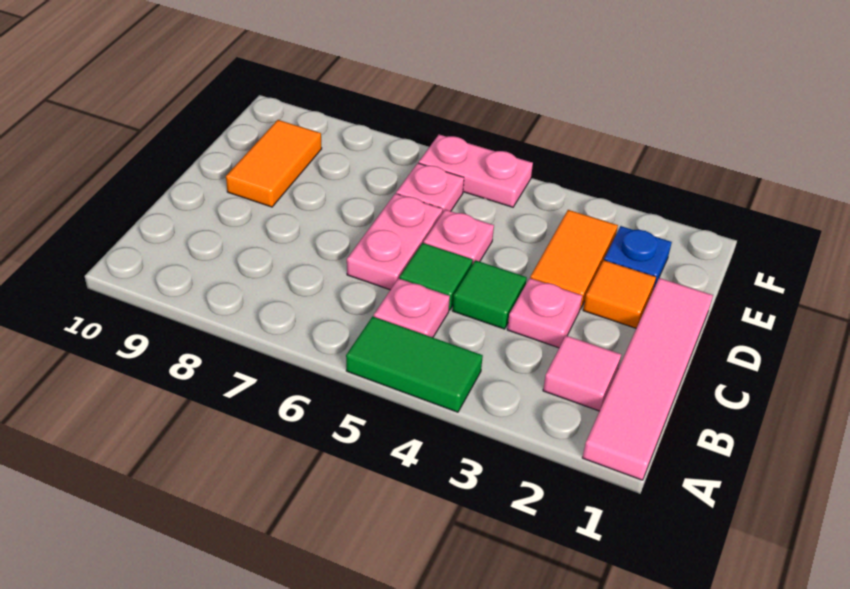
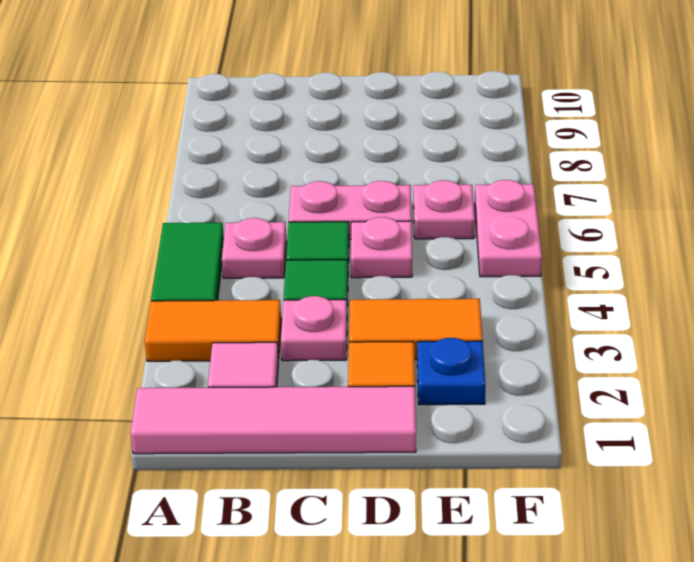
orange 1x2 tile [226,120,322,207] -> orange 1x2 tile moved to [145,300,281,361]

